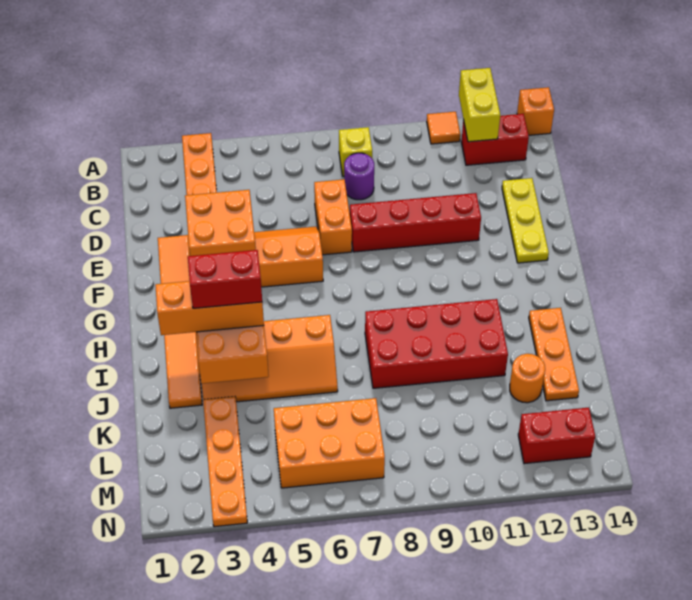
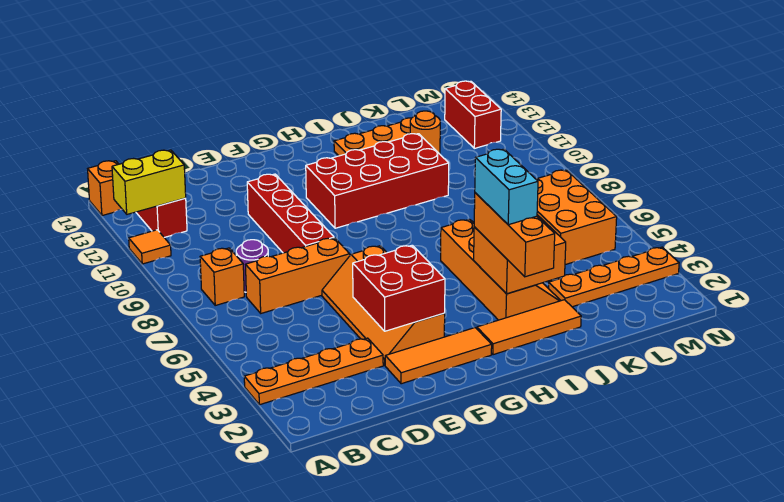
yellow 1x1 brick [339,127,372,176] -> orange 1x1 brick [200,248,244,305]
orange 1x2 brick [314,179,352,255] -> orange 1x3 brick [246,238,350,313]
yellow 1x3 plate [502,178,549,263] -> none
orange 2x2 brick [185,190,256,256] -> red 2x2 brick [353,245,445,331]
red 1x2 brick [188,250,262,308] -> cyan 1x2 brick [475,149,538,225]
red 2x4 brick [365,299,508,388] -> red 2x4 brick turned to [306,134,449,228]

